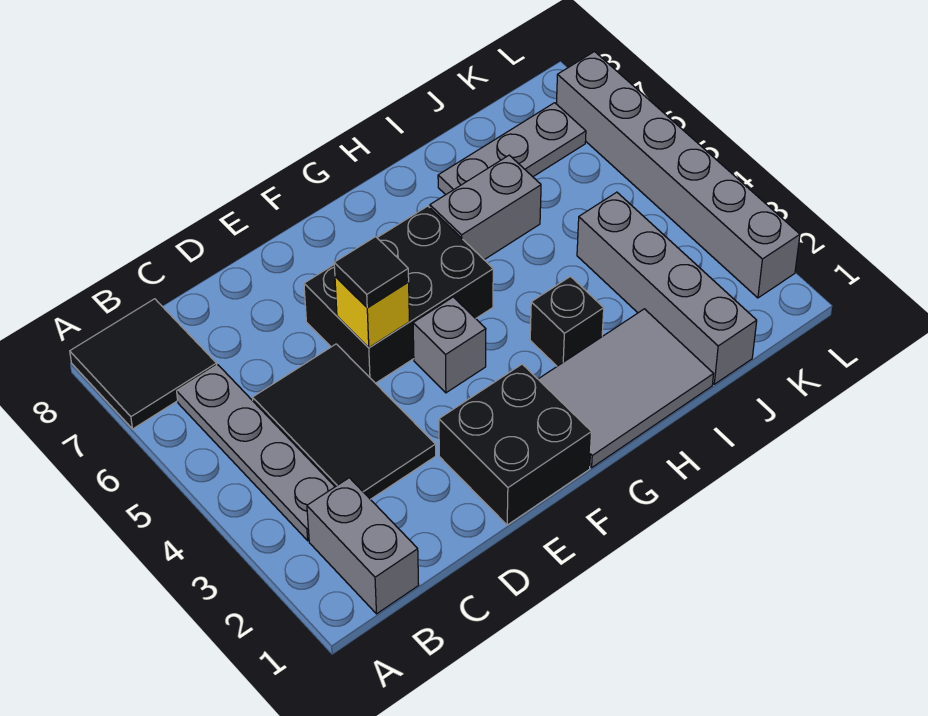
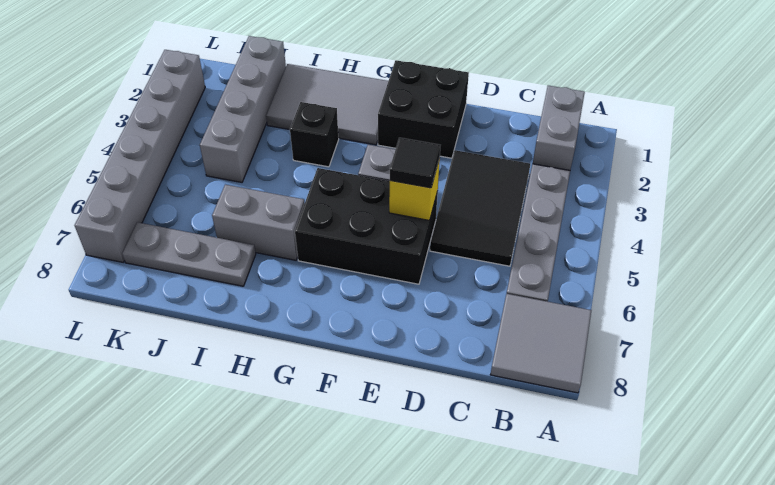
black 2x2 tile [70,299,217,429] -> grey 2x2 tile [490,294,591,393]

